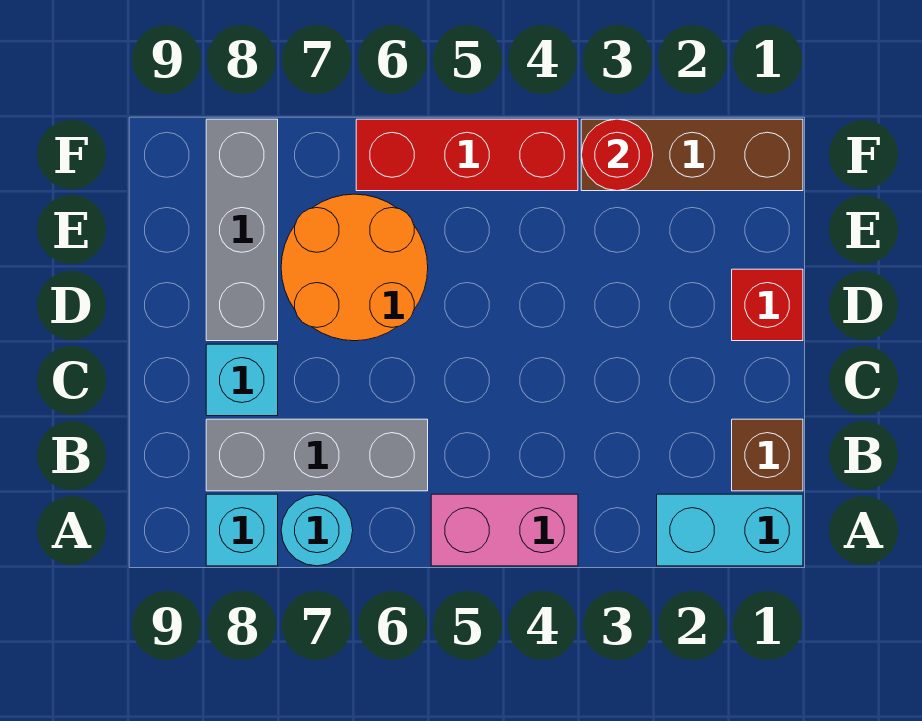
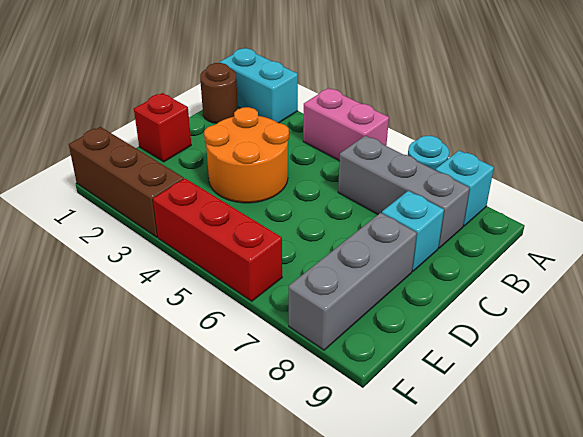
brown 1x1 brick [732,419,803,491] -> brown 1x1 round brick [200,63,238,123]
orange 2x2 round brick [281,194,428,341] -> orange 2x2 round brick moved to [204,107,289,203]
red 1x1 round brick [581,119,653,191] -> none

